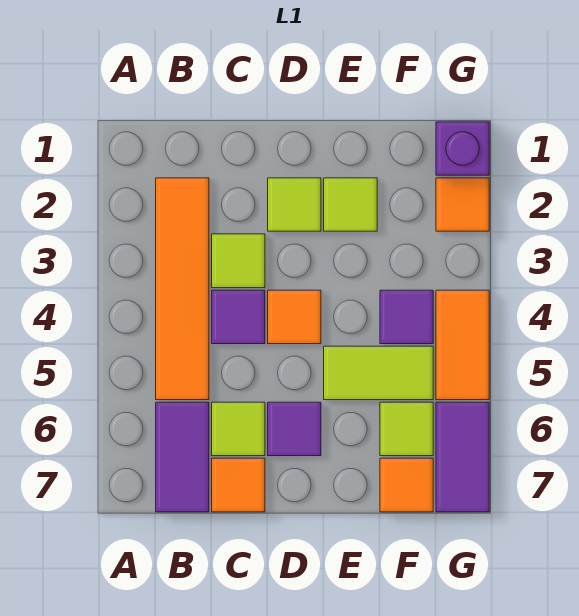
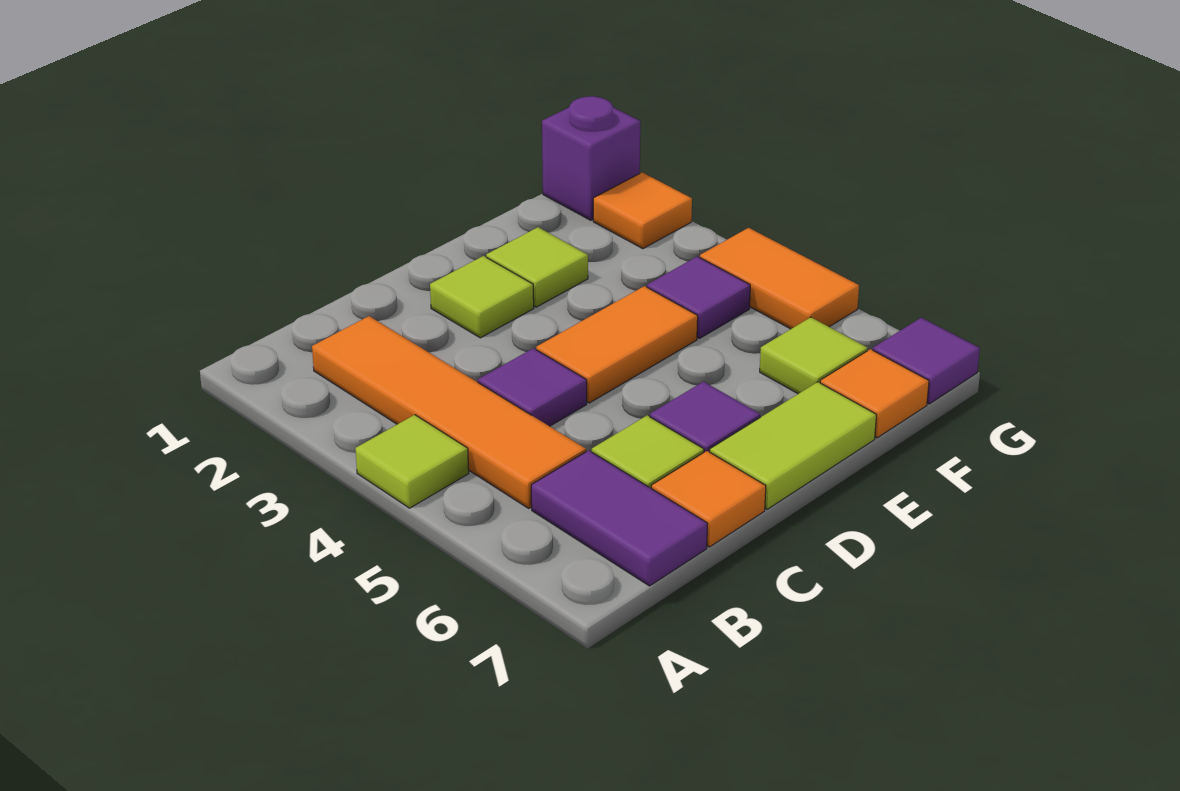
lime 1x1 tile [212,234,265,288] -> lime 1x1 tile moved to [355,415,469,508]
orange 1x1 tile [268,290,321,344] -> orange 1x2 tile [536,286,698,403]
lime 1x2 tile [324,346,433,400] -> lime 1x2 tile moved to [710,382,876,509]
purple 1x2 tile [436,402,489,512] -> purple 1x1 tile [873,318,980,404]

